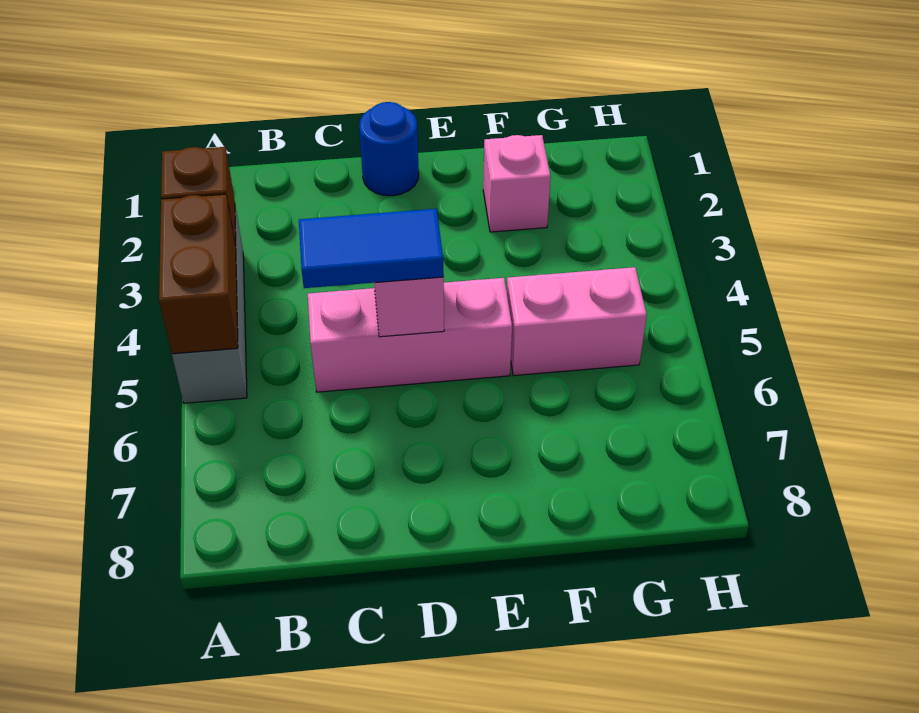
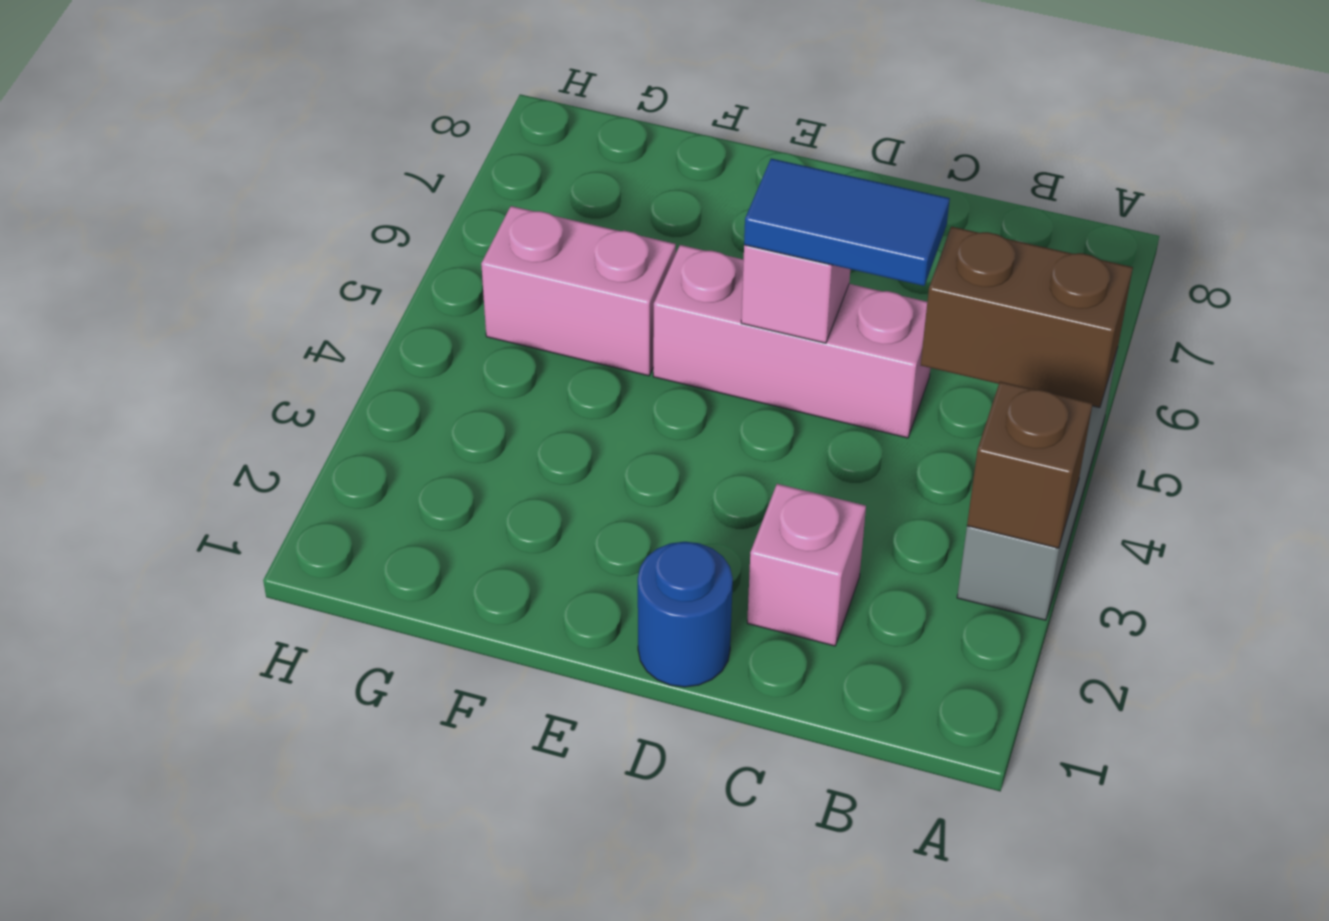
brown 1x2 brick [159,194,238,354] -> brown 1x2 brick turned to [921,227,1133,408]
pink 1x1 brick [483,135,551,232] -> pink 1x1 brick moved to [747,484,866,646]

